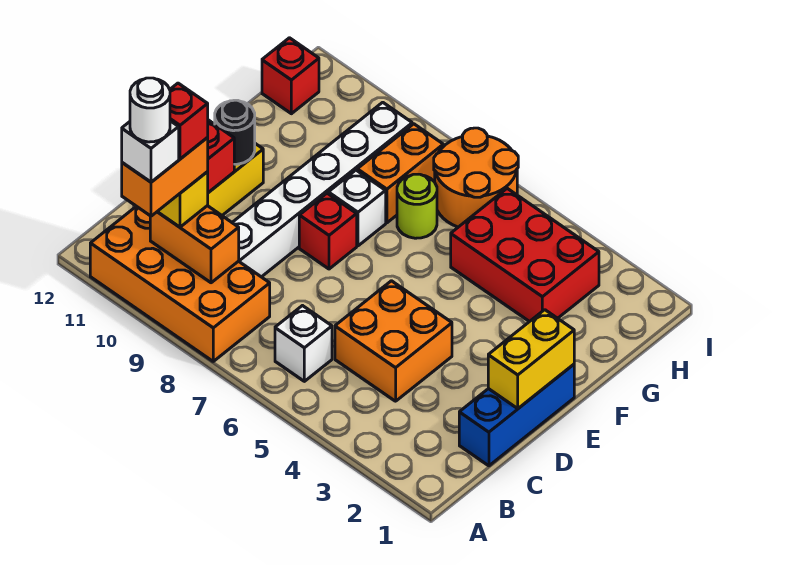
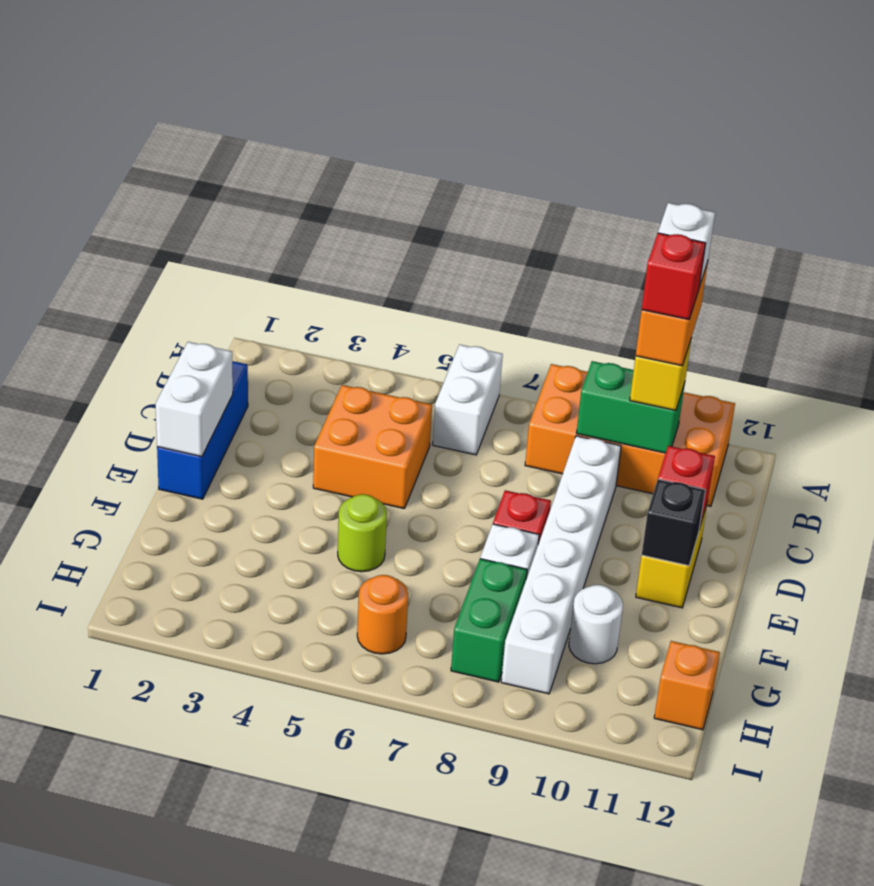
white 1x1 round brick [130,78,170,142] -> white 1x1 round brick moved to [569,585,623,664]
white 1x1 brick [275,306,332,381] -> white 1x2 brick [433,345,503,455]
orange 1x2 brick [150,206,239,283] -> green 1x2 brick [577,361,685,453]
yellow 1x2 brick [488,310,574,409] -> white 1x2 brick [156,342,233,457]
black 1x1 round brick [215,100,255,164] -> black 1x1 brick [642,479,705,566]
red 2x3 brick [451,188,599,322] -> none
lime 1x1 round brick [397,174,437,238] -> lime 1x1 round brick moved to [338,494,387,572]
orange 1x2 brick [357,124,443,223] -> green 1x2 brick [451,559,527,682]
orange 2x2 round brick [434,128,518,227] -> orange 1x1 round brick [357,575,408,654]
red 1x1 brick [262,38,319,114] -> orange 1x1 brick [654,641,720,730]

